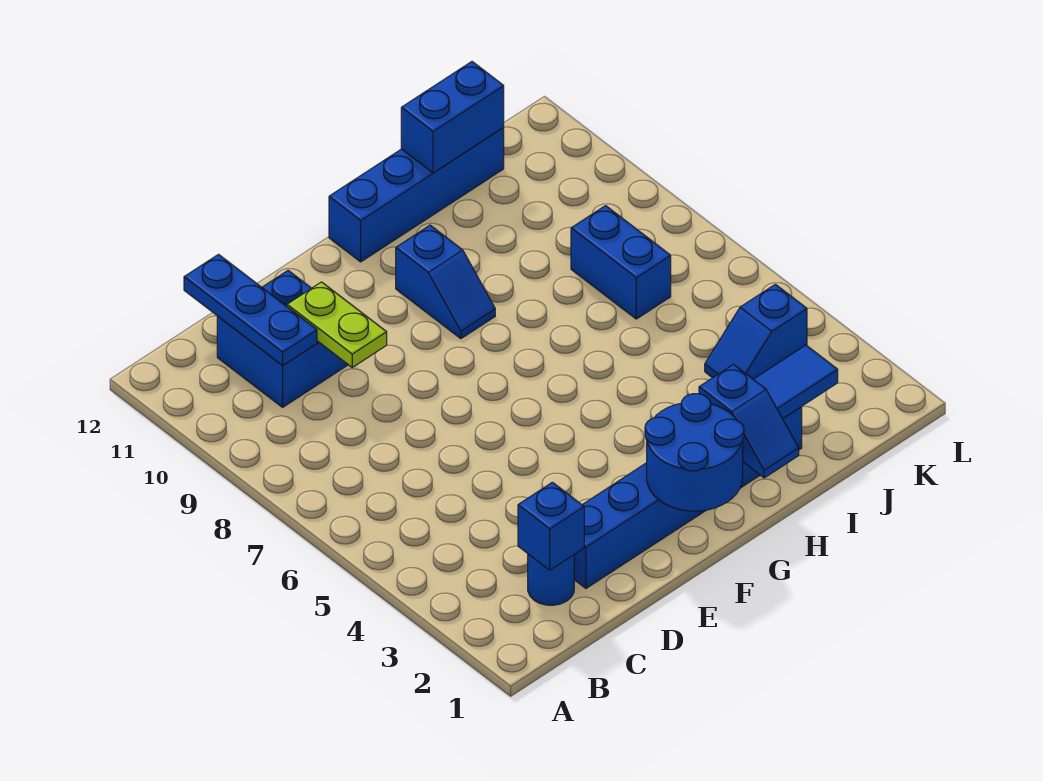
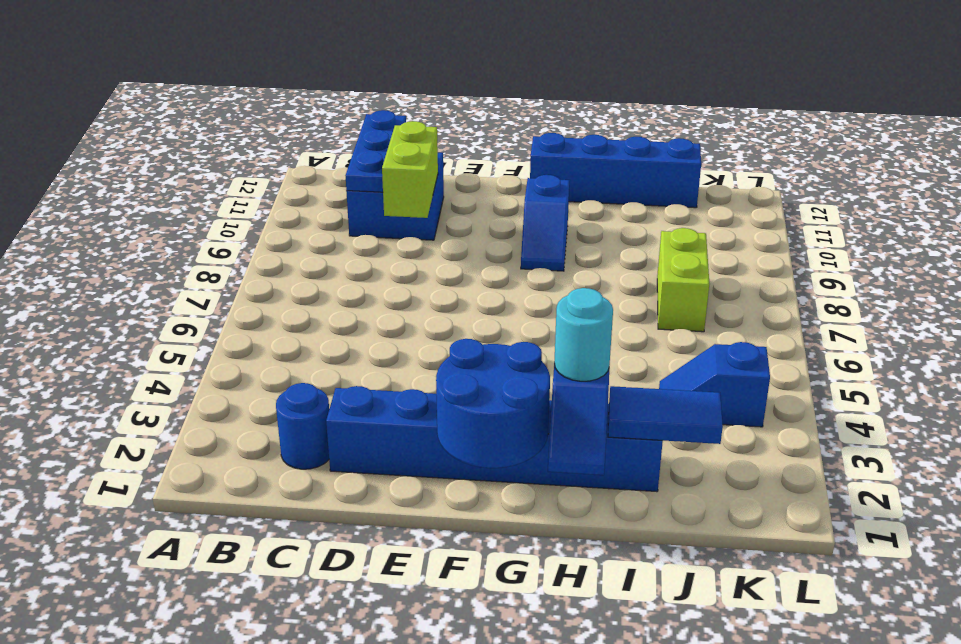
blue 1x1 brick [518,482,584,570] -> none
lime 1x2 plate [287,282,387,367] -> lime 1x2 brick [382,121,438,218]
none -> cyan 1x1 round brick [554,288,613,381]
blue 1x2 brick [401,62,504,173] -> none
blue 1x2 brick [571,206,671,319] -> lime 1x2 brick [657,228,709,332]

